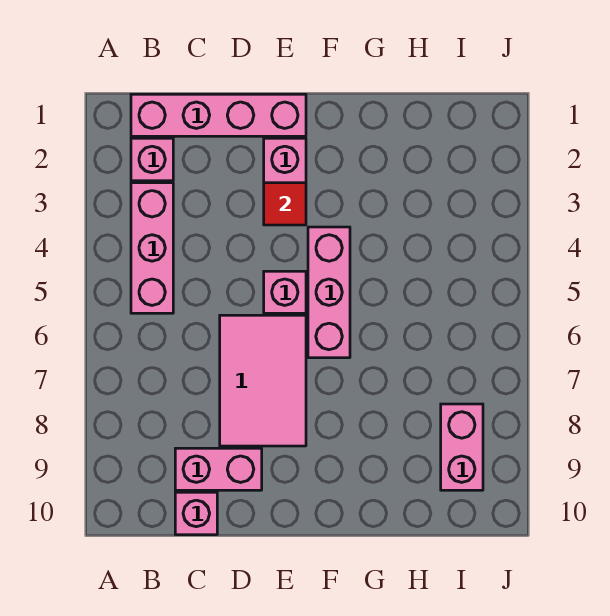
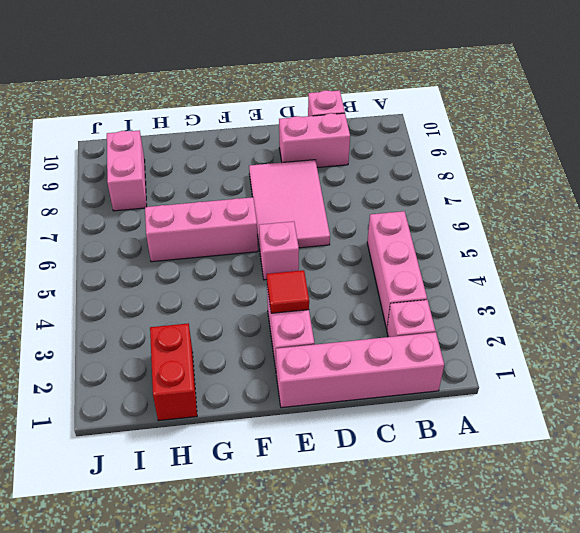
pink 1x3 brick [308,227,350,358] -> pink 1x3 brick turned to [145,197,258,262]
none -> red 1x2 brick [150,324,197,421]

